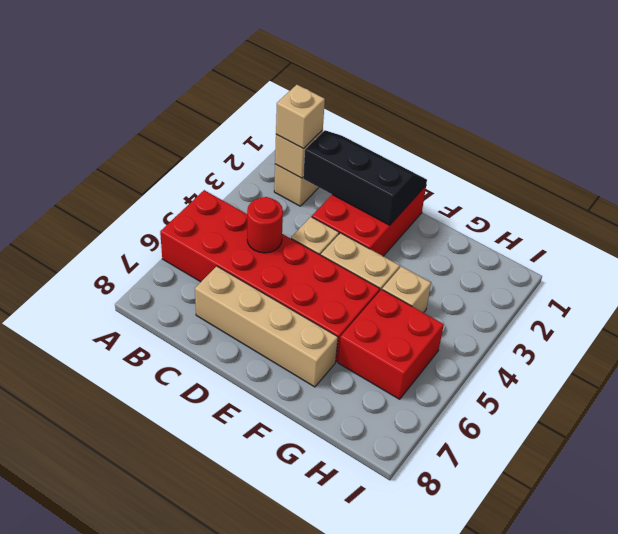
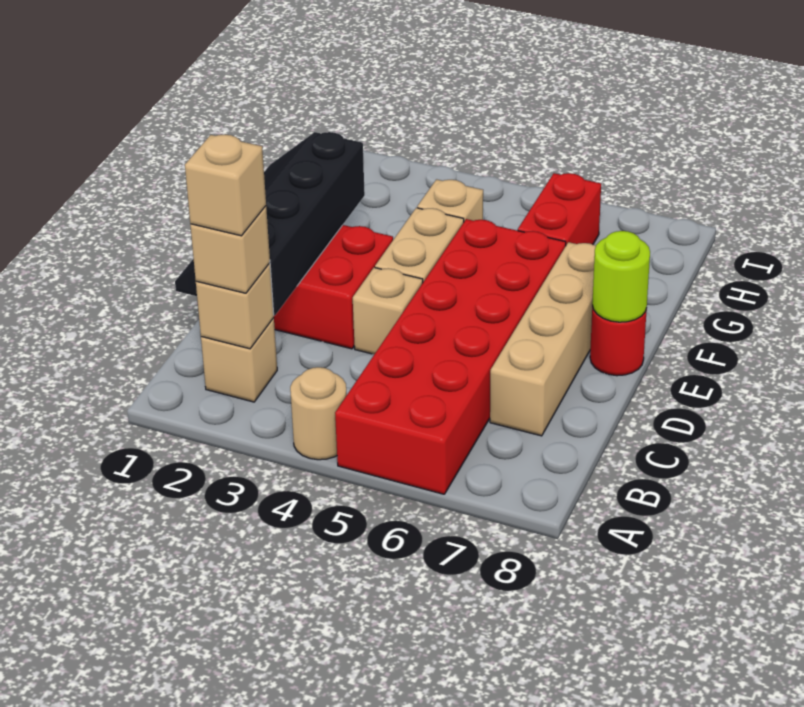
none -> tan 1x1 round brick [290,367,347,460]
none -> tan 1x1 brick [185,134,266,236]
black 2x3 slope [303,130,427,225] -> black 2x4 slope [175,132,365,316]
red 1x1 round brick [247,197,283,253] -> red 1x1 round brick moved to [590,306,647,376]
none -> lime 1x1 round brick [592,231,650,322]
red 2x2 brick [338,289,444,399] -> red 1x2 brick [518,173,601,245]

